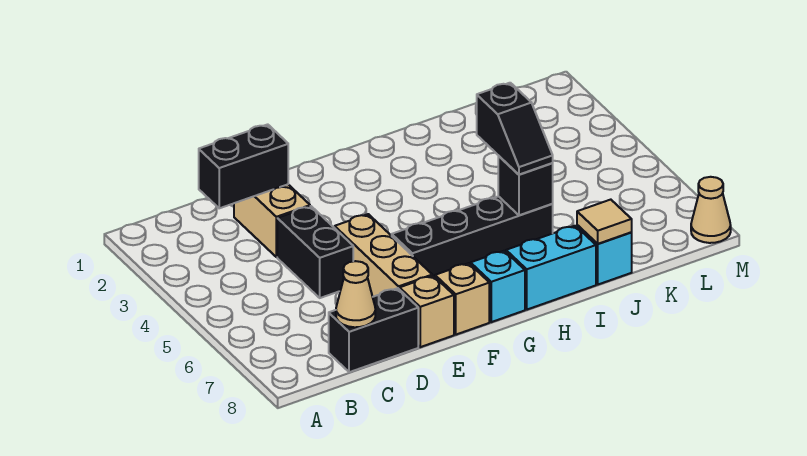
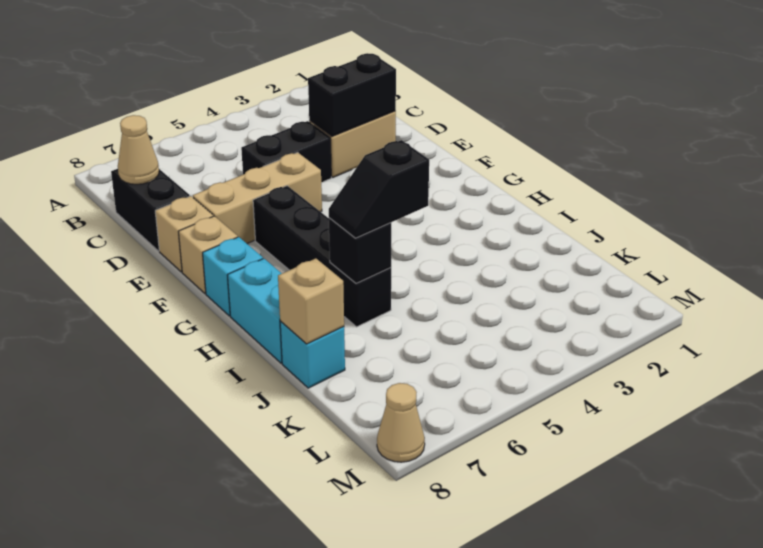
black 1x2 brick [199,124,288,208] -> black 1x2 brick turned to [308,53,396,136]
tan 1x1 tile [577,200,632,244] -> tan 1x1 brick [278,259,344,344]

